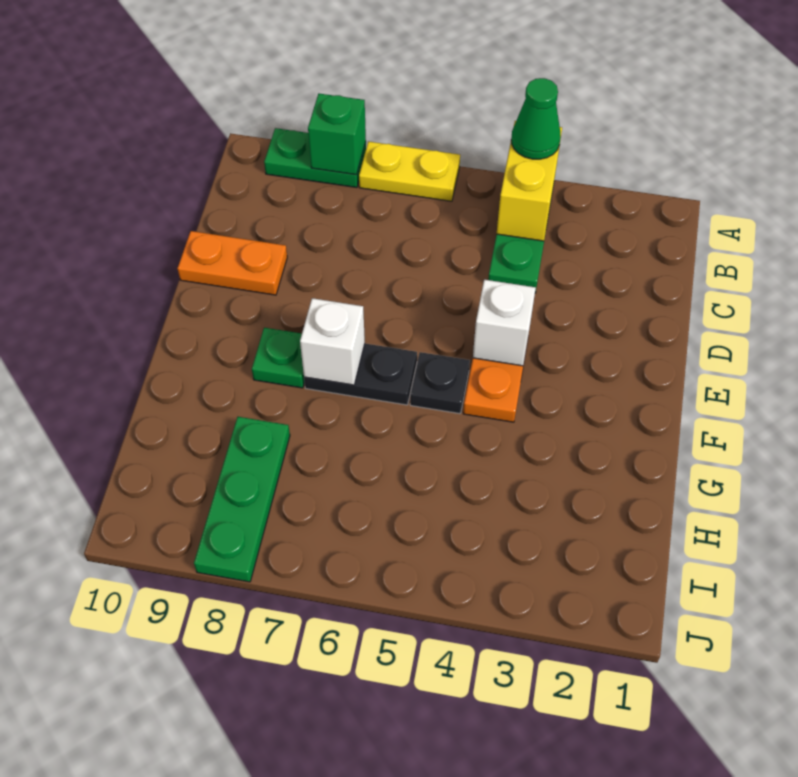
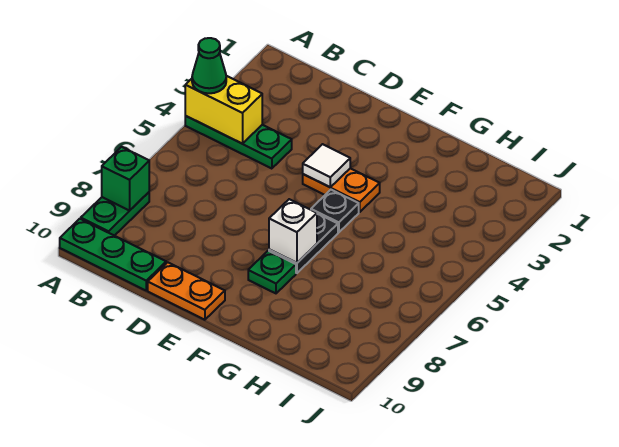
yellow 1x2 plate [359,141,460,201] -> none
orange 1x2 plate [177,231,287,295] -> orange 1x2 plate turned to [148,262,225,320]
white 1x1 brick [473,280,536,366] -> white 1x1 tile [303,144,350,187]
green 1x3 plate [194,417,290,582] -> green 1x3 plate moved to [60,219,166,290]

